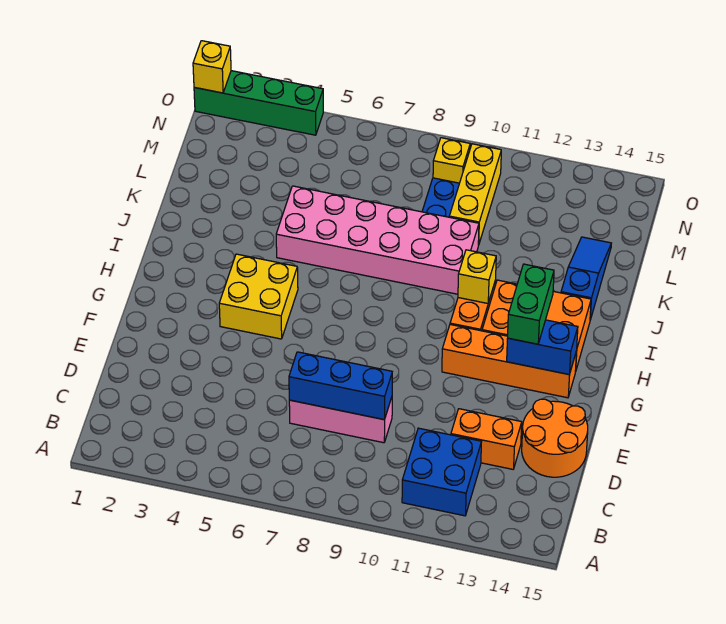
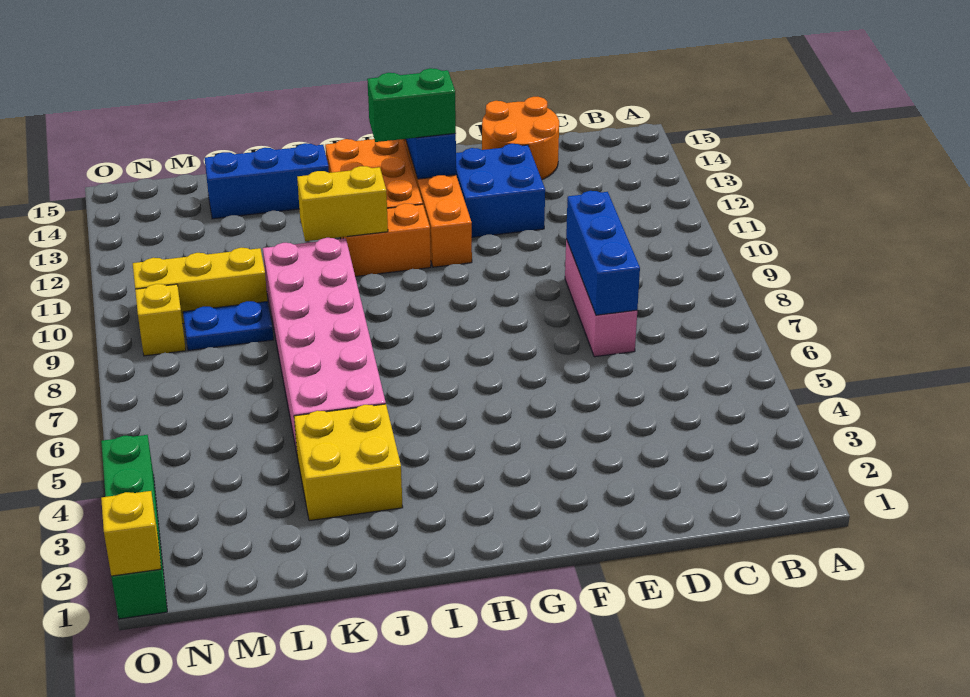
blue 2x2 brick [402,428,481,516] -> blue 2x2 brick moved to [456,144,545,237]
orange 1x2 brick [451,409,522,469] -> none
yellow 2x2 brick [219,254,298,339] -> yellow 2x2 brick moved to [294,404,403,521]
yellow 1x1 brick [458,250,496,303] -> yellow 1x2 brick [297,166,388,241]
blue 1x3 slope [561,237,611,320] -> blue 1x3 brick [205,143,329,219]

